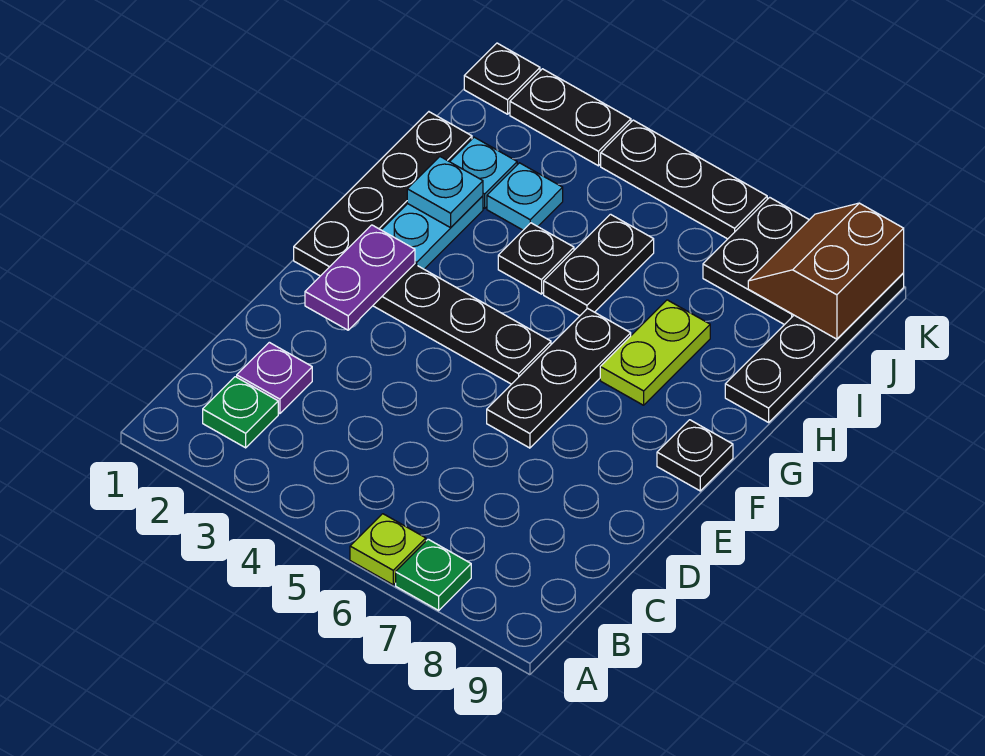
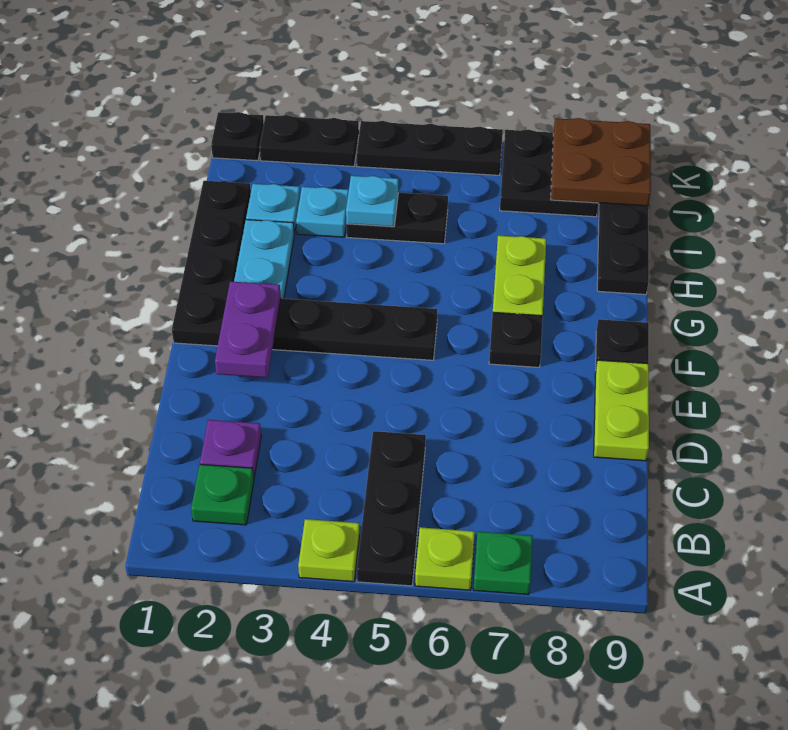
none -> lime 1x1 plate [298,519,360,582]
none -> lime 1x2 plate [594,360,649,461]
black 1x3 plate [487,308,631,448] -> black 1x3 plate moved to [357,431,426,586]
cyan 1x1 plate [407,157,483,228] -> cyan 1x1 plate moved to [346,176,398,227]
black 1x1 plate [498,223,574,294] -> black 1x1 plate moved to [489,312,543,367]
black 1x2 plate [544,214,654,316] -> black 1x2 plate turned to [346,193,448,244]
brown 2x2 slope [748,203,904,339] -> brown 2x2 plate [551,118,651,206]

